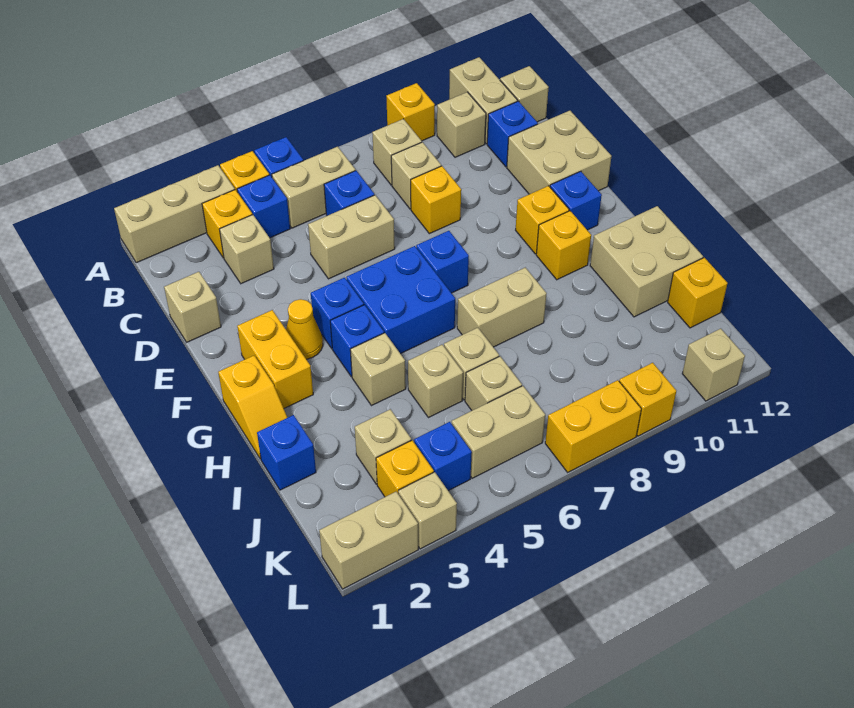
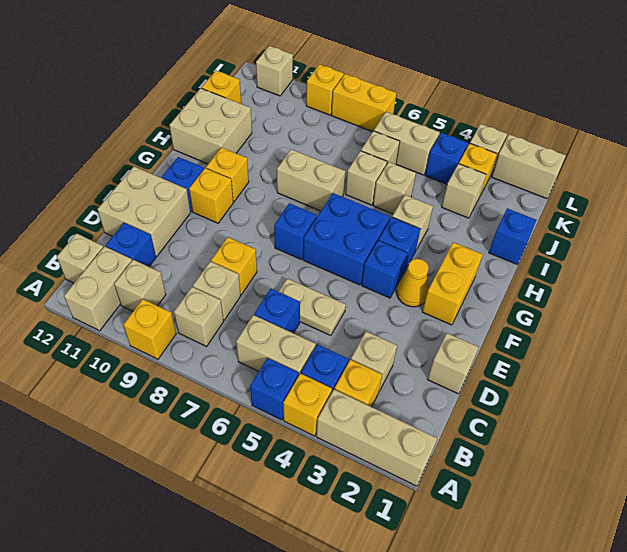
tan 1x2 brick [308,195,395,279] -> tan 1x2 plate [279,278,346,336]
yellow 1x2 slope [218,356,287,459] -> none

